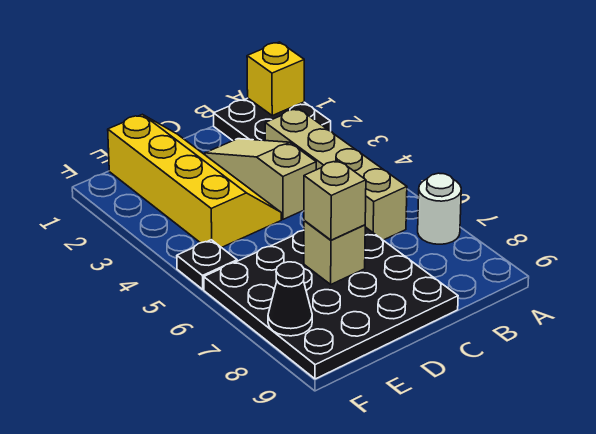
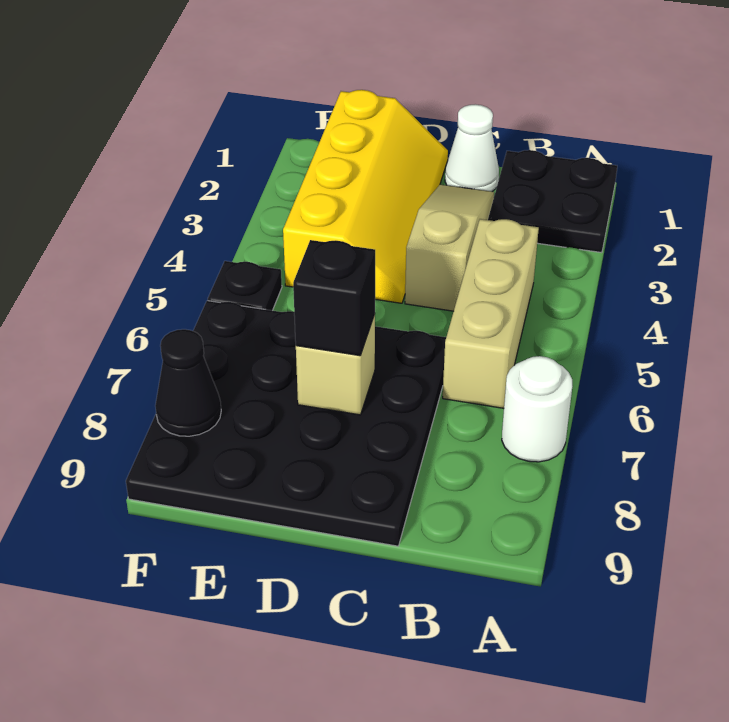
yellow 1x1 brick [247,42,304,115] -> none
tan 1x4 brick [265,109,407,240] -> tan 1x3 brick [443,219,539,408]
none -> white 1x1 cone [445,104,499,192]
tan 1x1 brick [304,160,366,240] -> black 1x1 brick [293,240,375,356]

